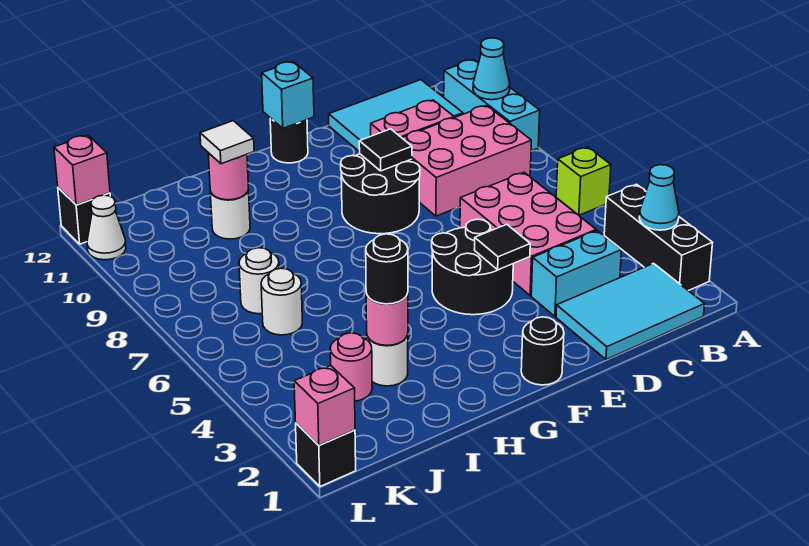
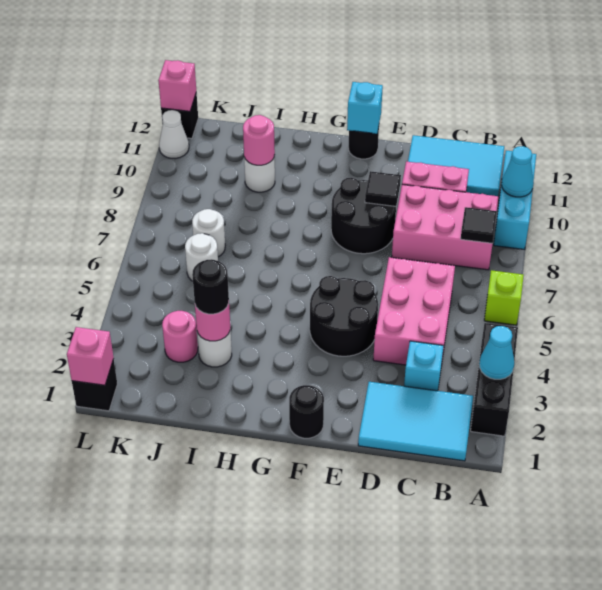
cyan 1x2 brick [531,231,622,316] -> cyan 1x1 brick [404,341,444,391]
black 1x1 tile [475,224,530,270] -> black 1x1 tile moved to [461,207,497,243]
white 1x1 tile [200,121,254,164] -> none

